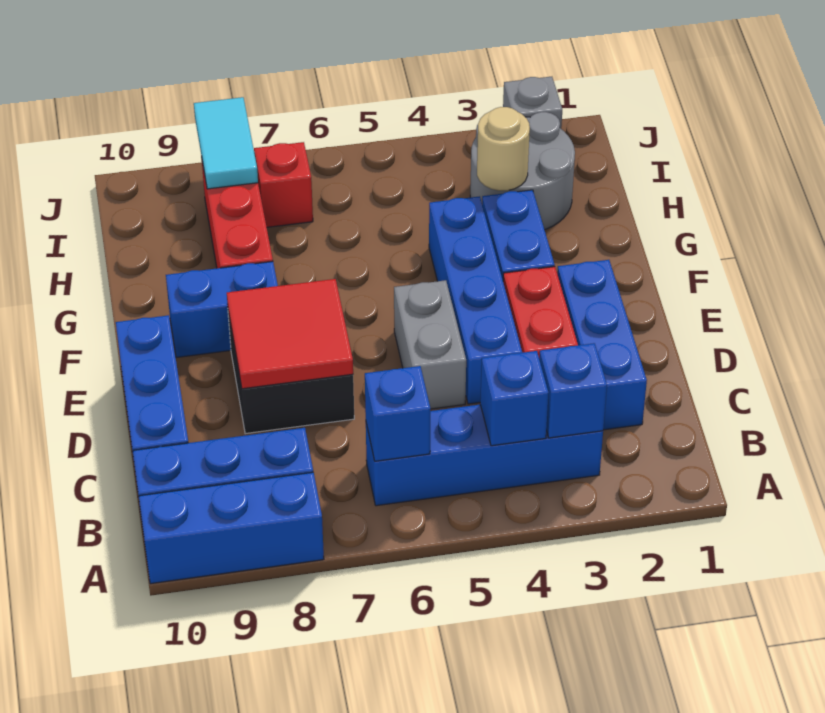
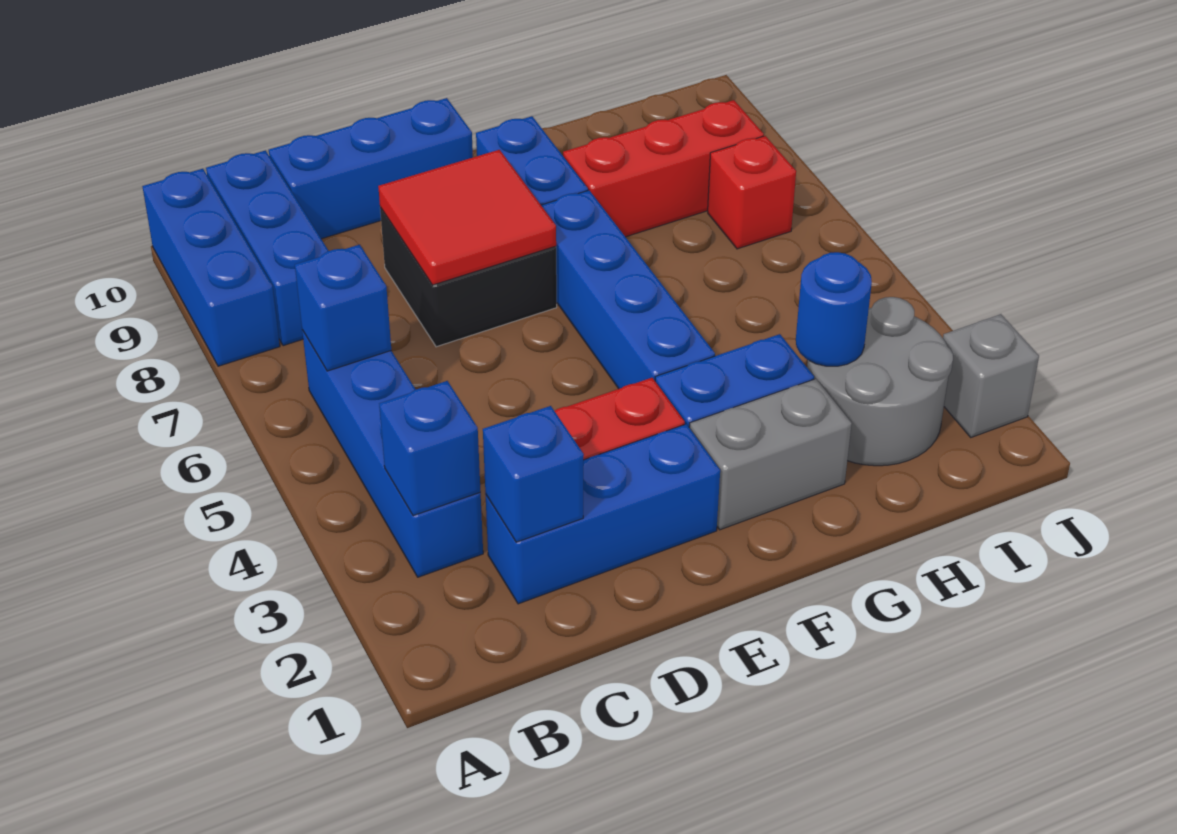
blue 1x1 brick [480,351,549,446] -> blue 1x1 brick moved to [483,406,584,542]
blue 1x4 brick [429,196,522,404] -> blue 1x4 brick turned to [541,190,715,389]
grey 1x2 brick [394,280,466,409] -> grey 1x2 brick moved to [689,379,852,530]
tan 1x1 round brick [477,107,530,191] -> blue 1x1 round brick [796,252,872,366]
cyan 1x2 tile [194,97,258,189] -> none

